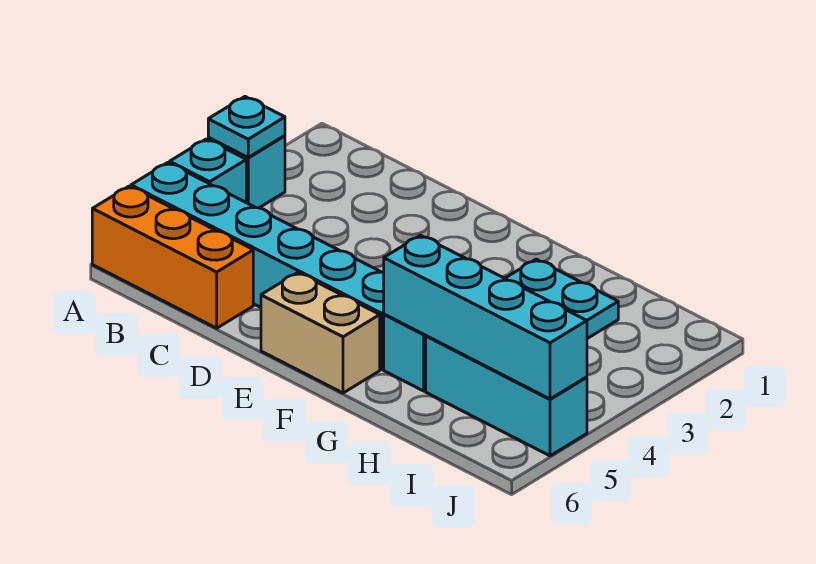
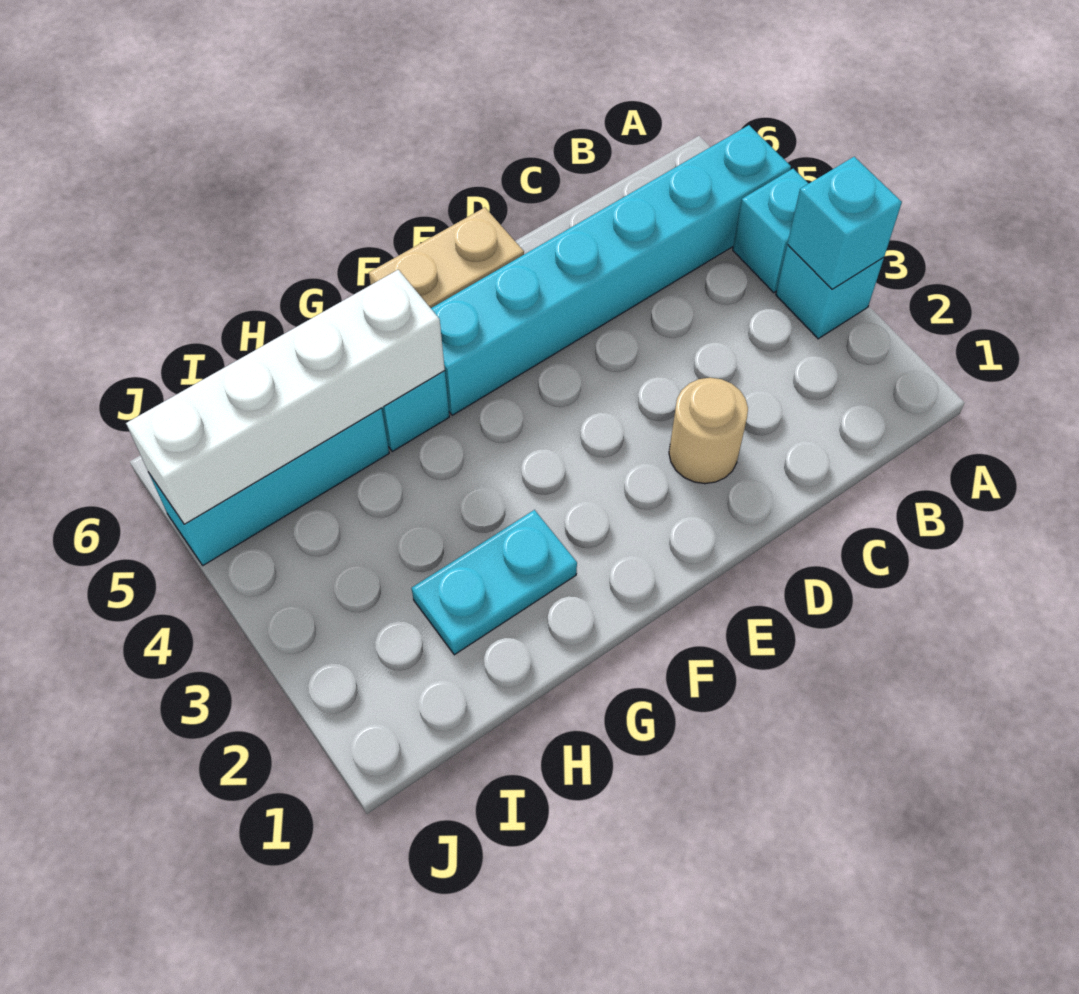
cyan 1x1 plate [208,97,285,157] -> cyan 1x1 brick [787,157,902,289]
orange 1x3 brick [92,186,253,328] -> none
none -> tan 1x1 round brick [669,378,748,484]
cyan 1x4 brick [384,235,587,399] -> white 1x4 brick [126,270,445,524]

